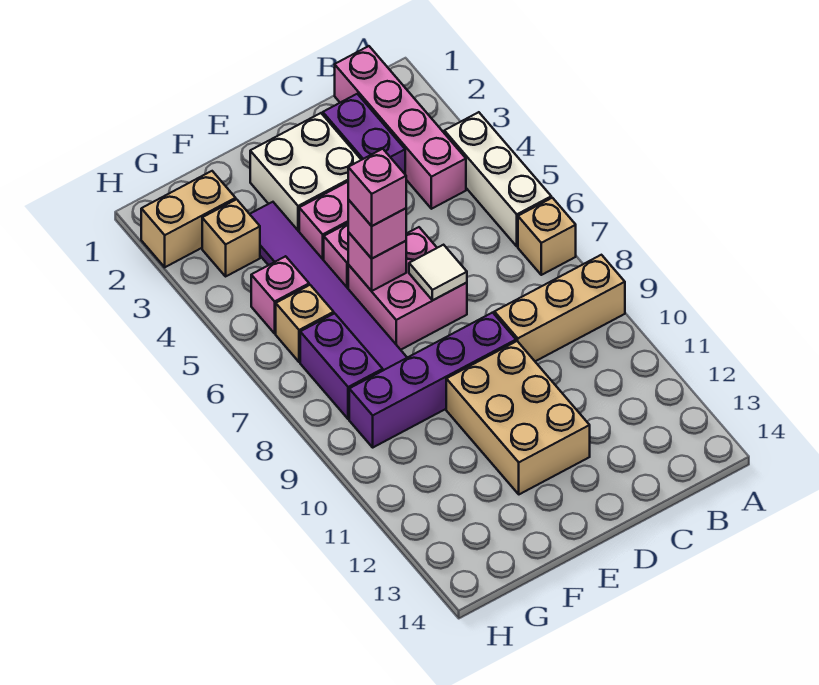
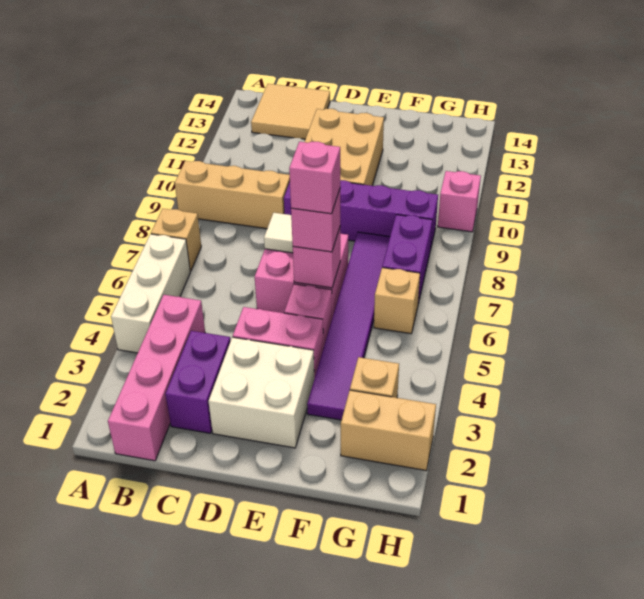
none -> tan 2x2 tile [251,84,330,139]
pink 1x1 brick [251,256,309,333] -> pink 1x1 brick moved to [438,171,481,232]

